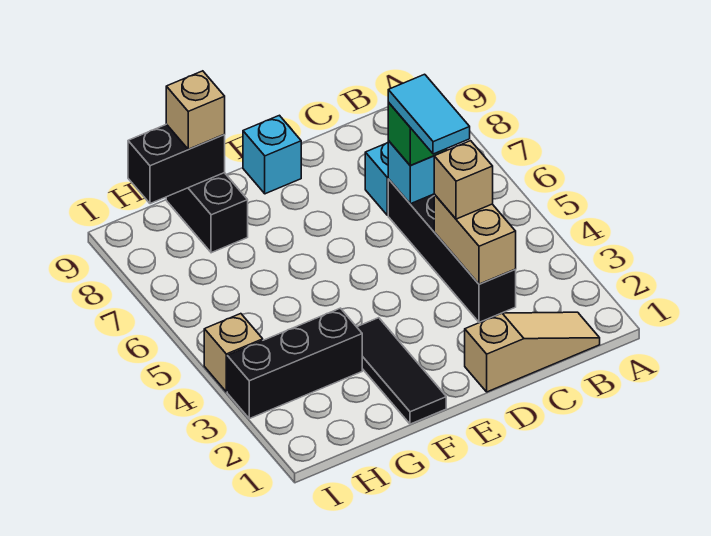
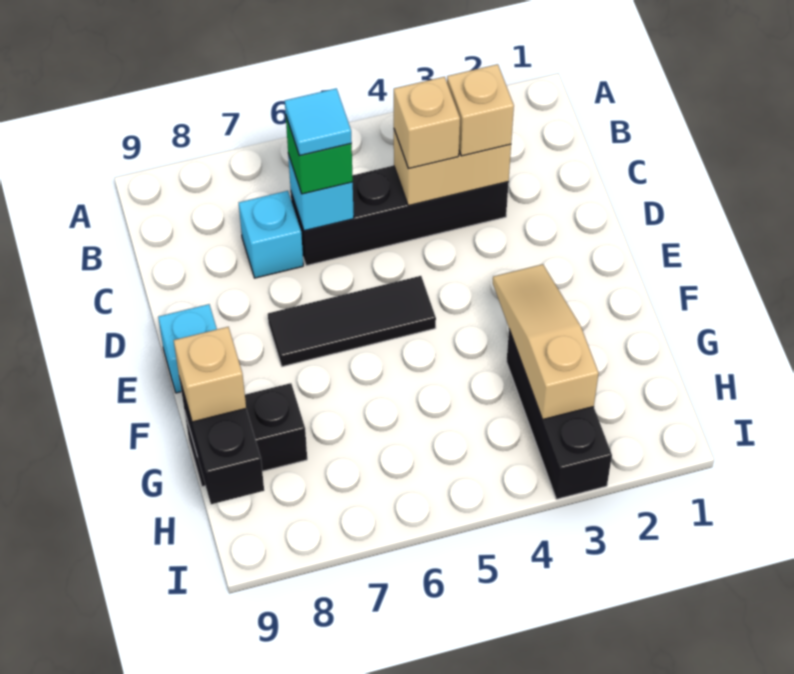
tan 1x3 slope [465,312,600,392] -> tan 1x3 slope moved to [493,264,599,420]
cyan 1x2 tile [388,74,470,154] -> cyan 1x1 tile [285,88,352,156]
black 1x3 tile [357,318,446,424] -> black 1x3 tile moved to [268,276,436,367]
tan 1x1 brick [204,314,263,392] -> tan 1x1 brick moved to [447,64,514,156]

